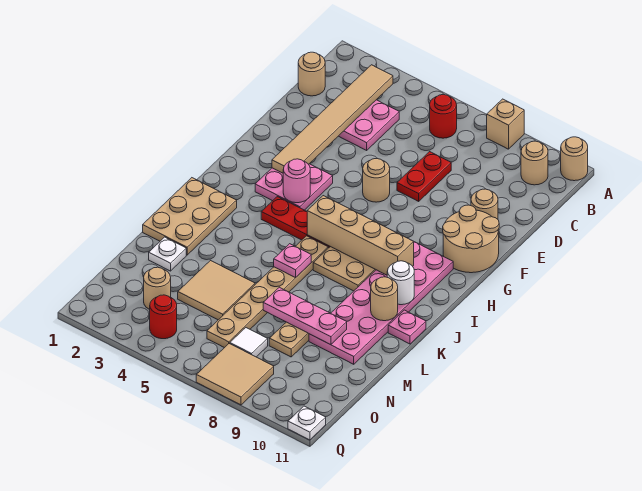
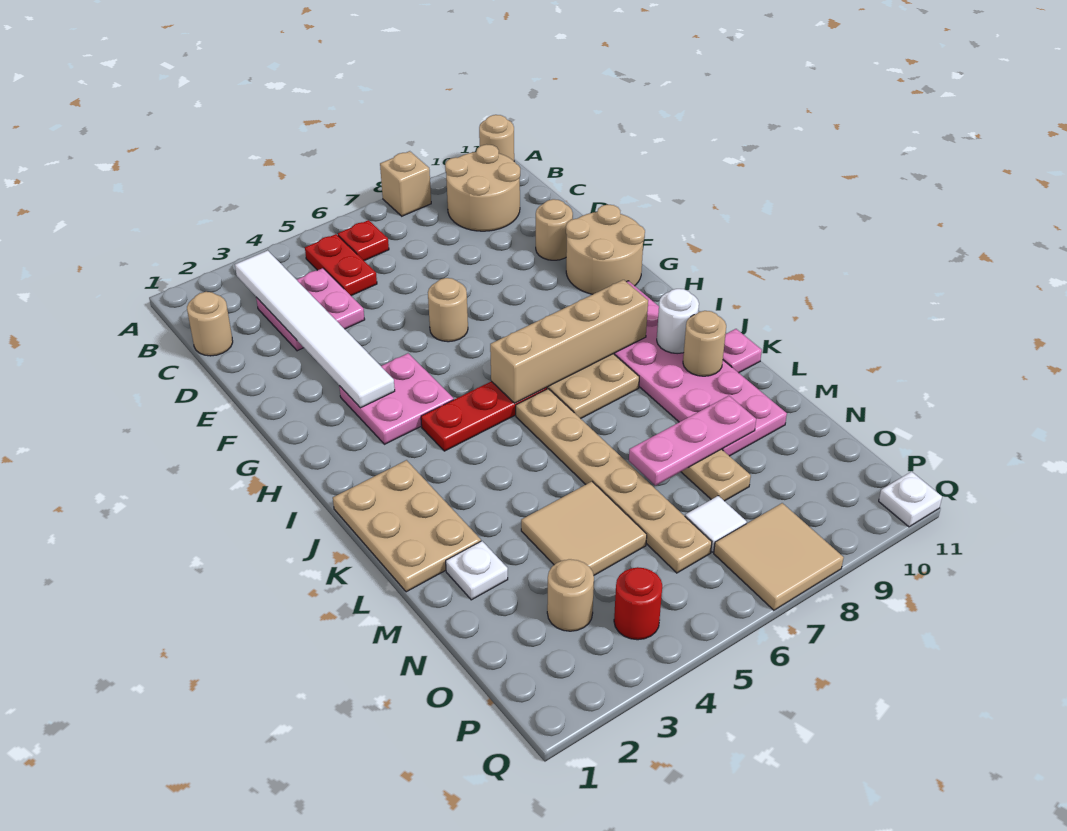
tan 1x6 tile [272,65,393,173] -> white 1x6 tile [235,250,395,408]
red 1x1 round brick [430,95,457,138] -> red 1x1 plate [338,220,389,261]
tan 1x1 round brick [521,141,548,185] -> tan 2x2 round brick [445,144,520,231]
red 1x2 plate [397,152,451,201] -> red 1x2 plate moved to [305,234,377,296]
pink 1x1 round brick [283,159,310,203] -> none
pink 1x1 plate [274,244,311,278] -> none

